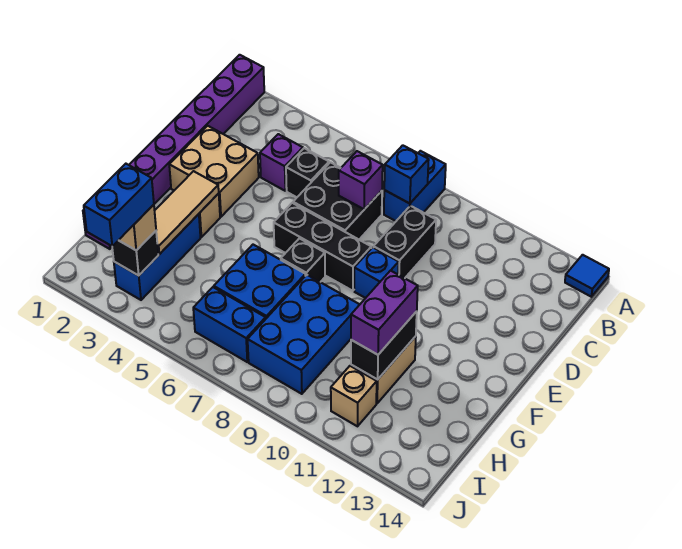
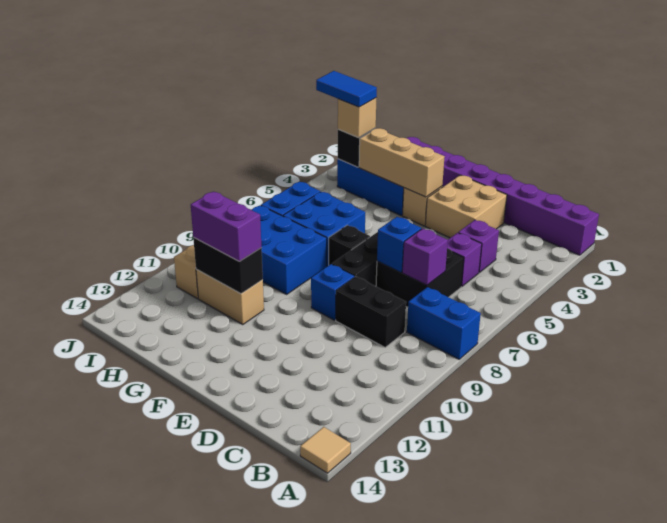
blue 1x1 tile [565,255,609,297] -> tan 1x1 tile [300,427,351,473]
blue 1x1 brick [384,145,429,204] -> blue 1x1 brick moved to [377,217,421,272]
black 1x1 brick [286,148,329,197] -> purple 1x1 brick [447,233,482,286]
tan 1x3 tile [155,171,219,254] -> tan 1x3 brick [359,128,445,197]
blue 1x2 brick [84,164,154,246] -> blue 1x2 tile [316,71,377,107]

